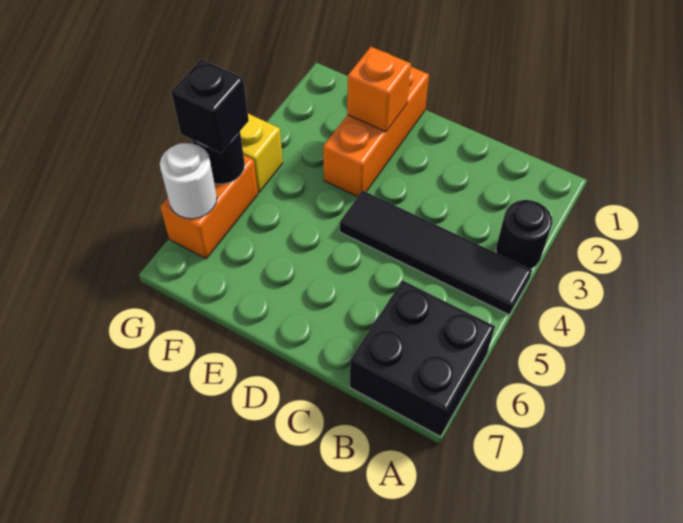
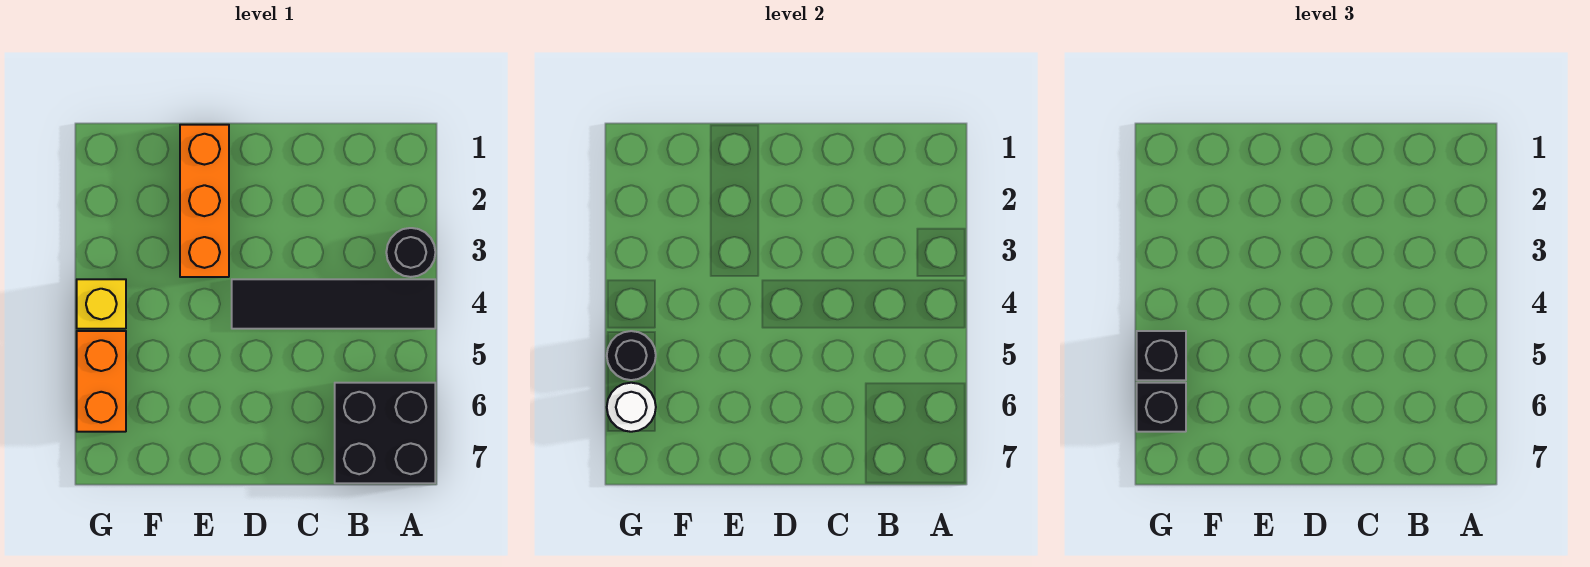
orange 1x1 brick [347,47,411,132] -> none
none -> black 1x1 brick [1137,383,1186,432]

